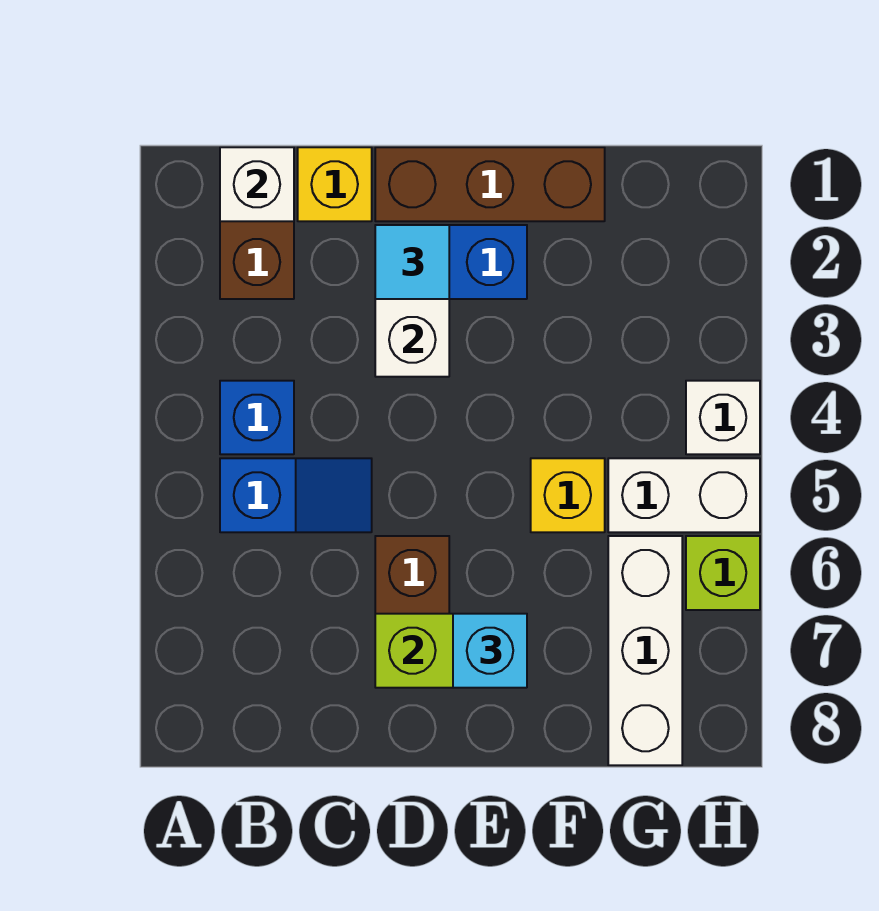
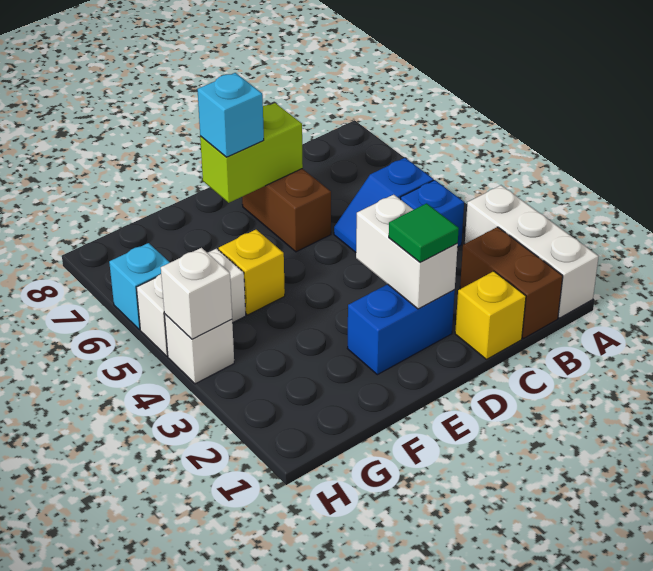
white 1x1 brick [220,147,294,221] -> white 1x1 brick moved to [161,248,232,339]
brown 1x3 brick [375,147,605,221] -> none
cyan 1x1 tile [375,225,449,299] -> green 1x1 tile [389,203,459,262]
white 1x3 brick [608,536,682,765] -> white 1x3 brick moved to [465,185,599,318]
lime 1x1 brick [686,536,760,610] -> cyan 1x1 brick [109,243,170,329]

